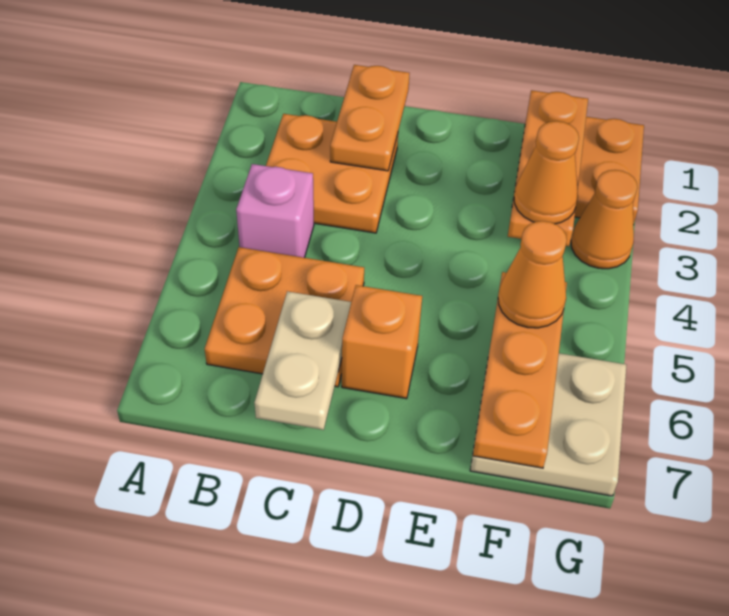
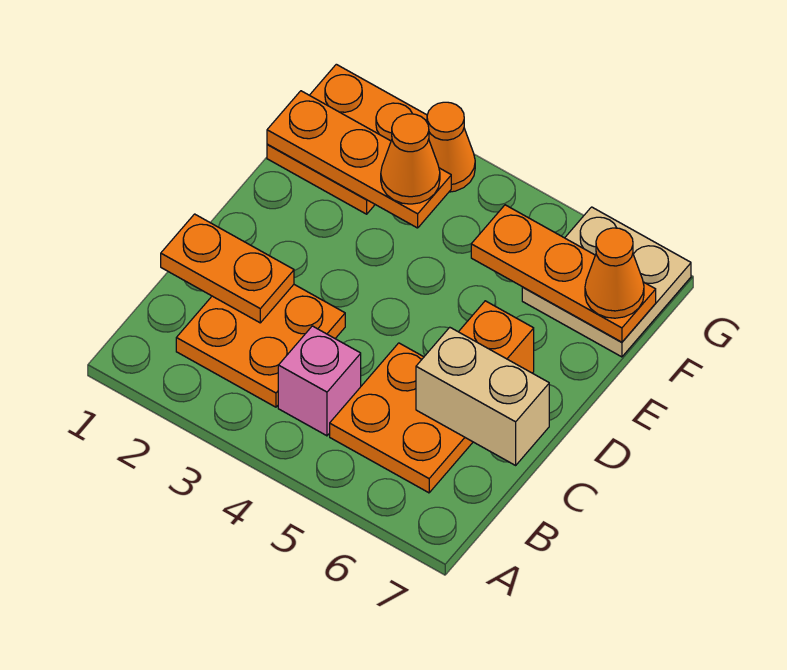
tan 1x2 plate [254,291,351,430] -> tan 1x2 brick [416,327,549,465]
orange 1x1 cone [498,221,567,328] -> orange 1x1 cone moved to [585,228,644,318]

